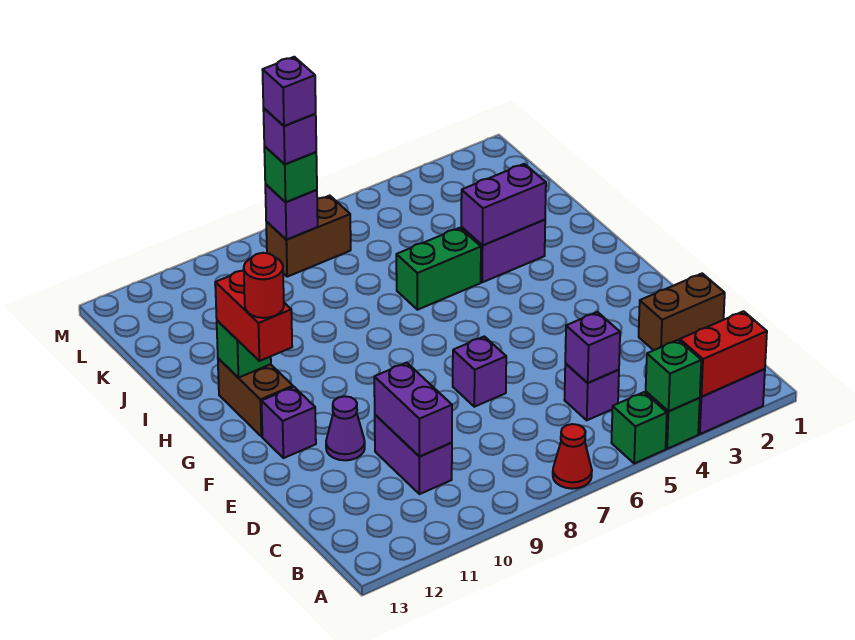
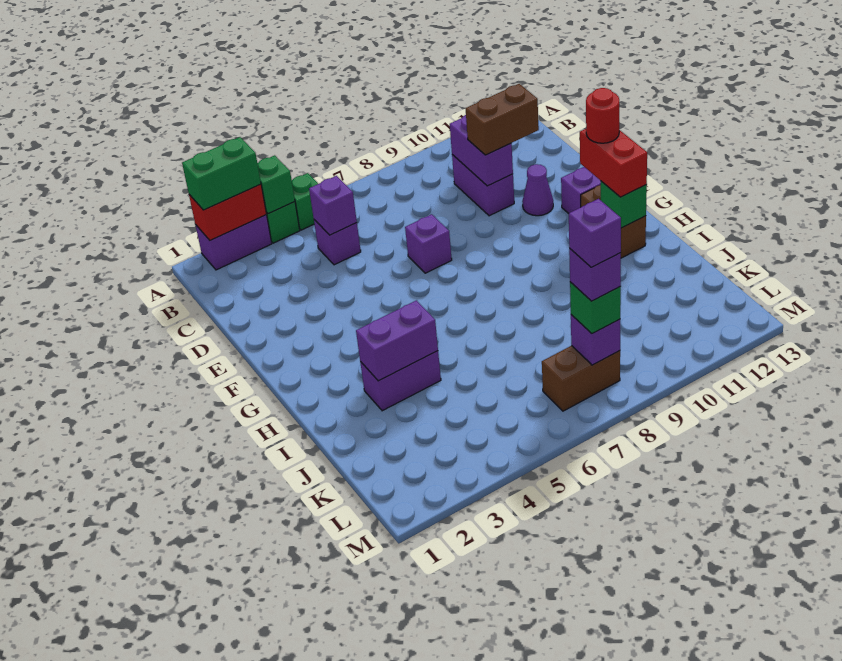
red 1x1 cone [553,424,592,489] -> none
brown 1x2 brick [639,274,725,350] -> brown 1x2 brick moved to [465,84,539,155]
green 1x2 brick [396,228,481,310] -> green 1x2 brick moved to [182,137,261,210]

